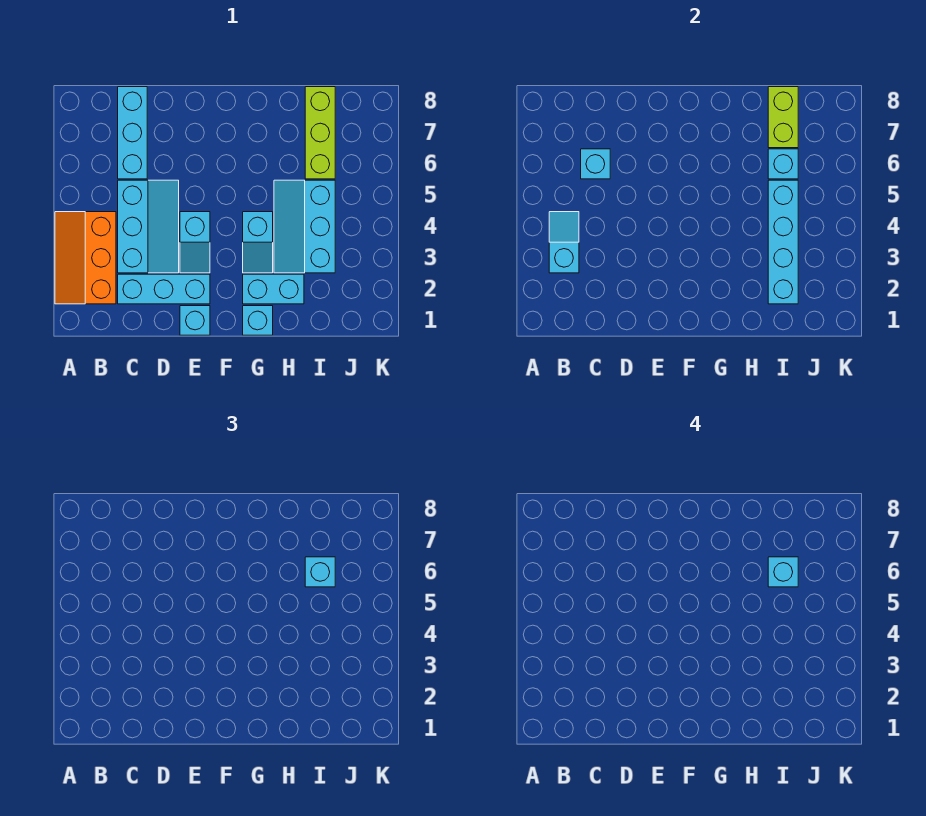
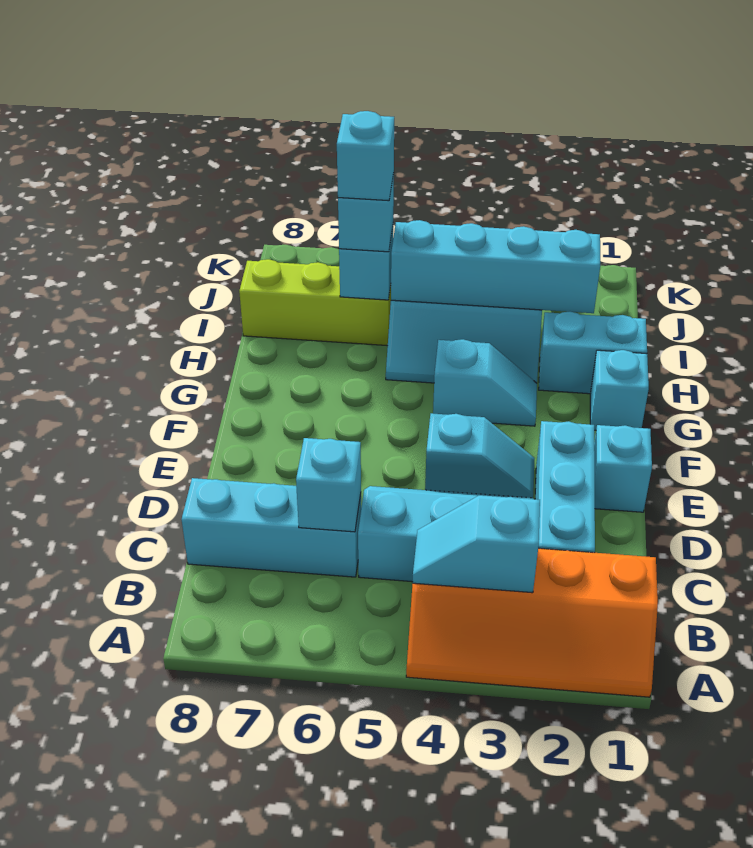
orange 2x3 slope [55,212,116,304] -> orange 2x4 slope [406,548,658,697]
cyan 1x2 brick [243,274,304,304] -> cyan 1x2 brick turned to [539,312,647,394]
lime 1x2 brick [768,87,798,148] -> none

